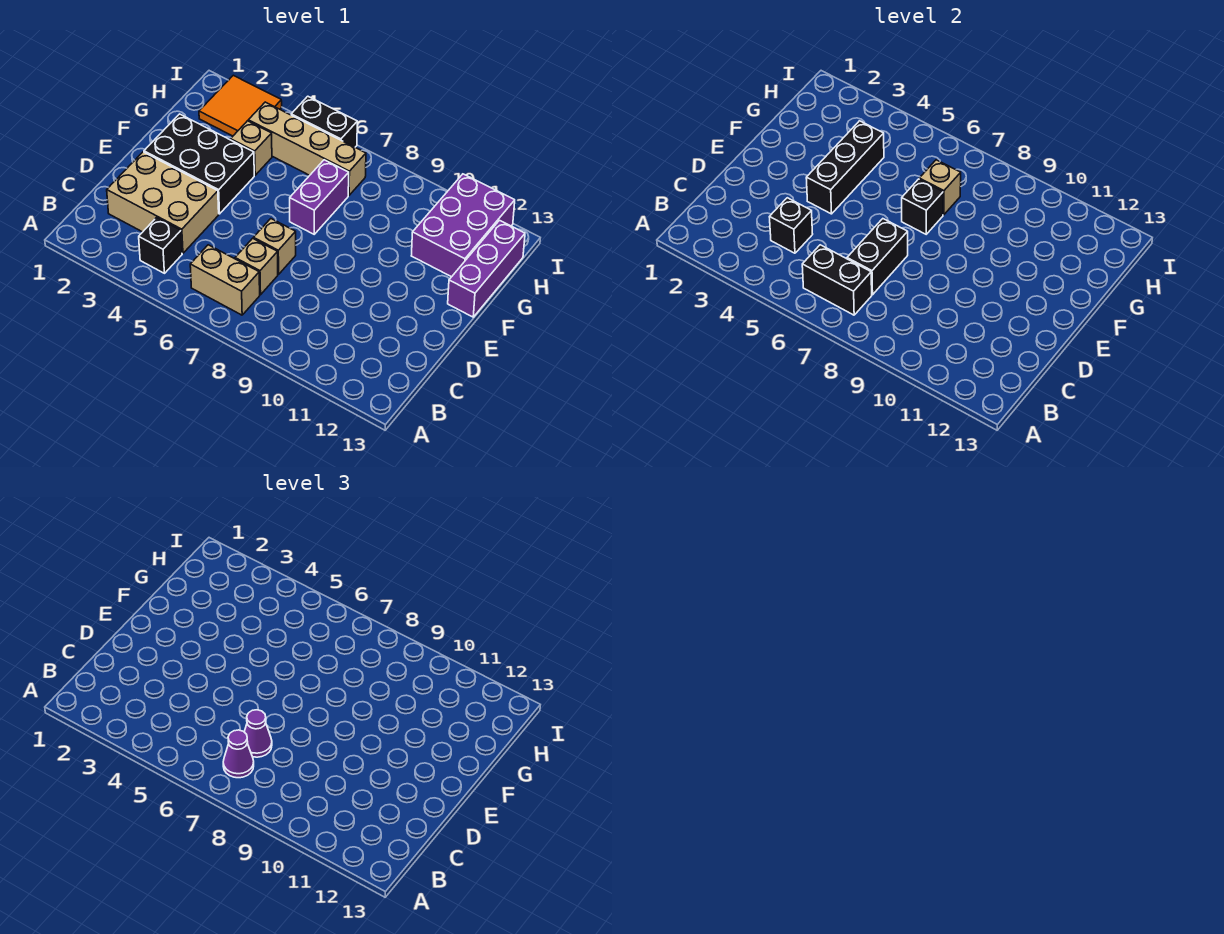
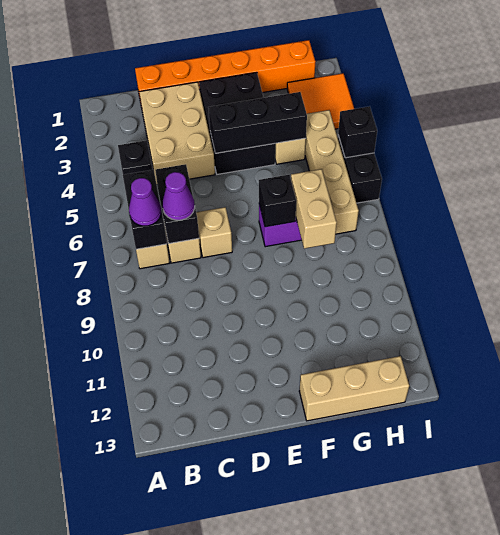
none -> orange 1x6 brick [135,40,315,102]
black 1x1 brick [770,198,813,253] -> black 1x1 brick moved to [338,106,377,158]
black 1x2 brick [847,219,908,295] -> black 1x2 brick turned to [155,164,199,244]
purple 1x3 brick [448,220,525,317] -> tan 1x3 brick [299,356,409,421]
tan 1x1 brick [919,160,961,215] -> tan 1x2 brick [291,169,337,249]
purple 2x3 brick [411,174,515,277] -> none

